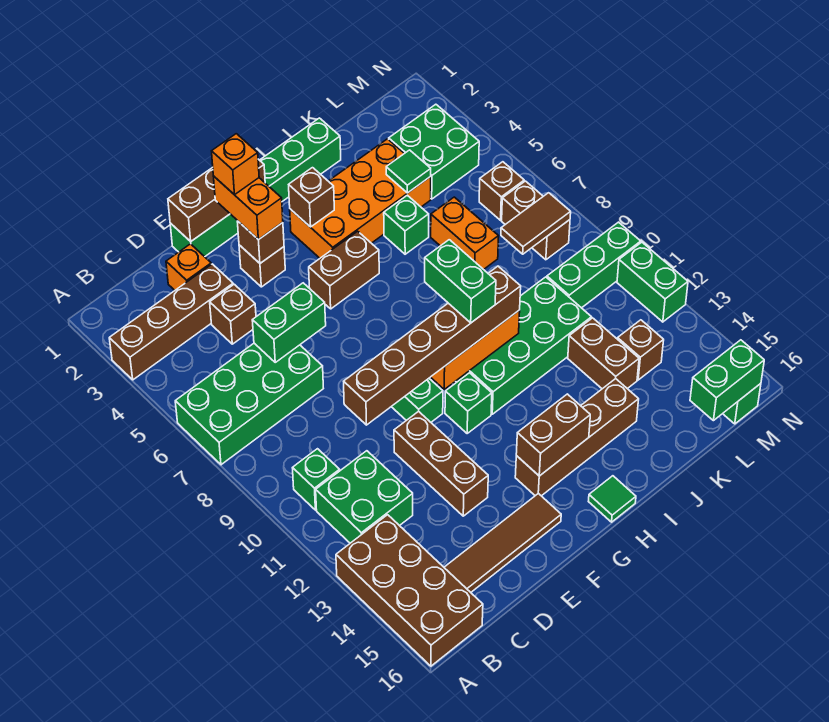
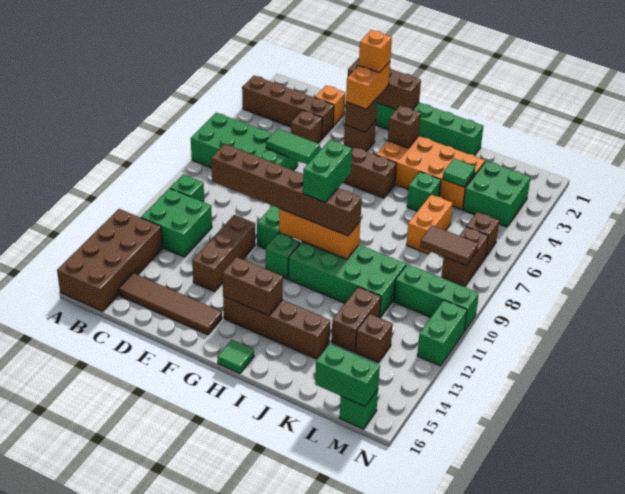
green 1x2 brick [252,283,326,362] -> green 1x2 tile [266,129,320,164]

